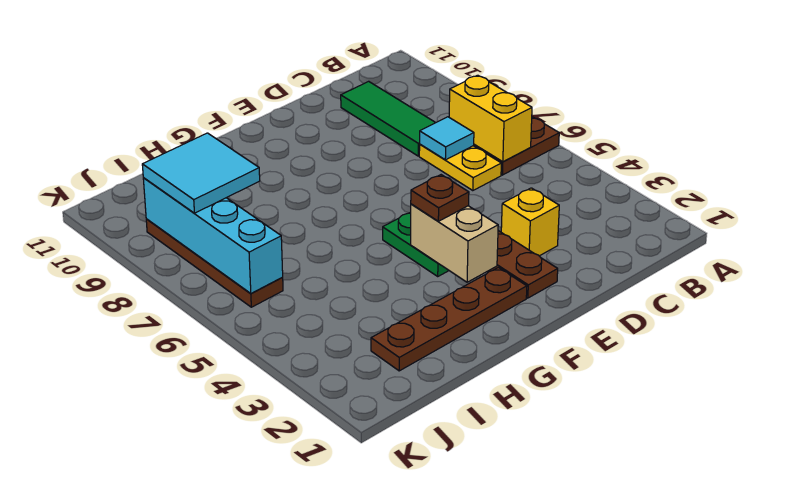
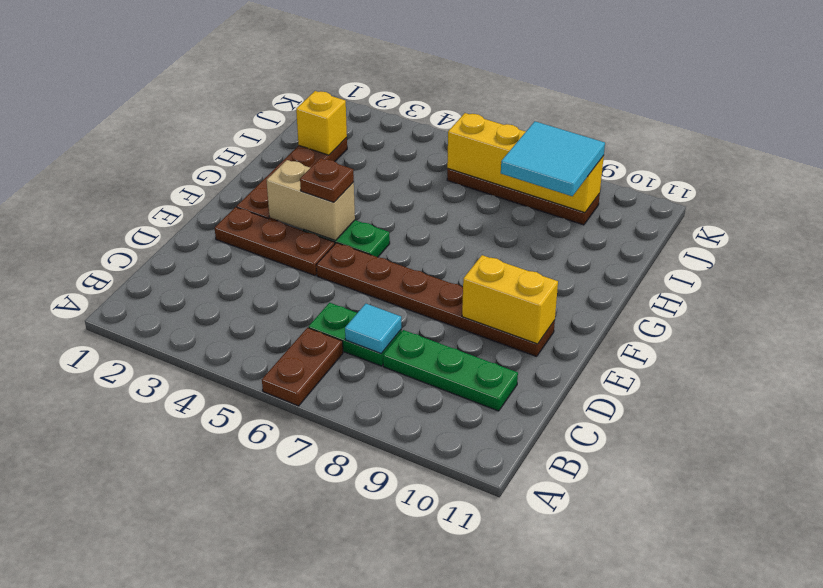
yellow 1x2 brick [449,75,532,162] -> yellow 1x2 brick moved to [462,255,558,344]
yellow 1x2 plate [419,145,501,191] -> green 1x2 plate [309,303,402,366]
green 1x3 tile [341,81,436,156] -> green 1x3 plate [383,330,518,411]
yellow 1x1 brick [501,188,559,256] -> yellow 1x1 brick moved to [296,91,347,155]
none -> brown 1x6 plate [317,243,555,356]
cyan 1x4 brick [143,178,283,294] -> yellow 1x4 brick [447,113,604,213]

